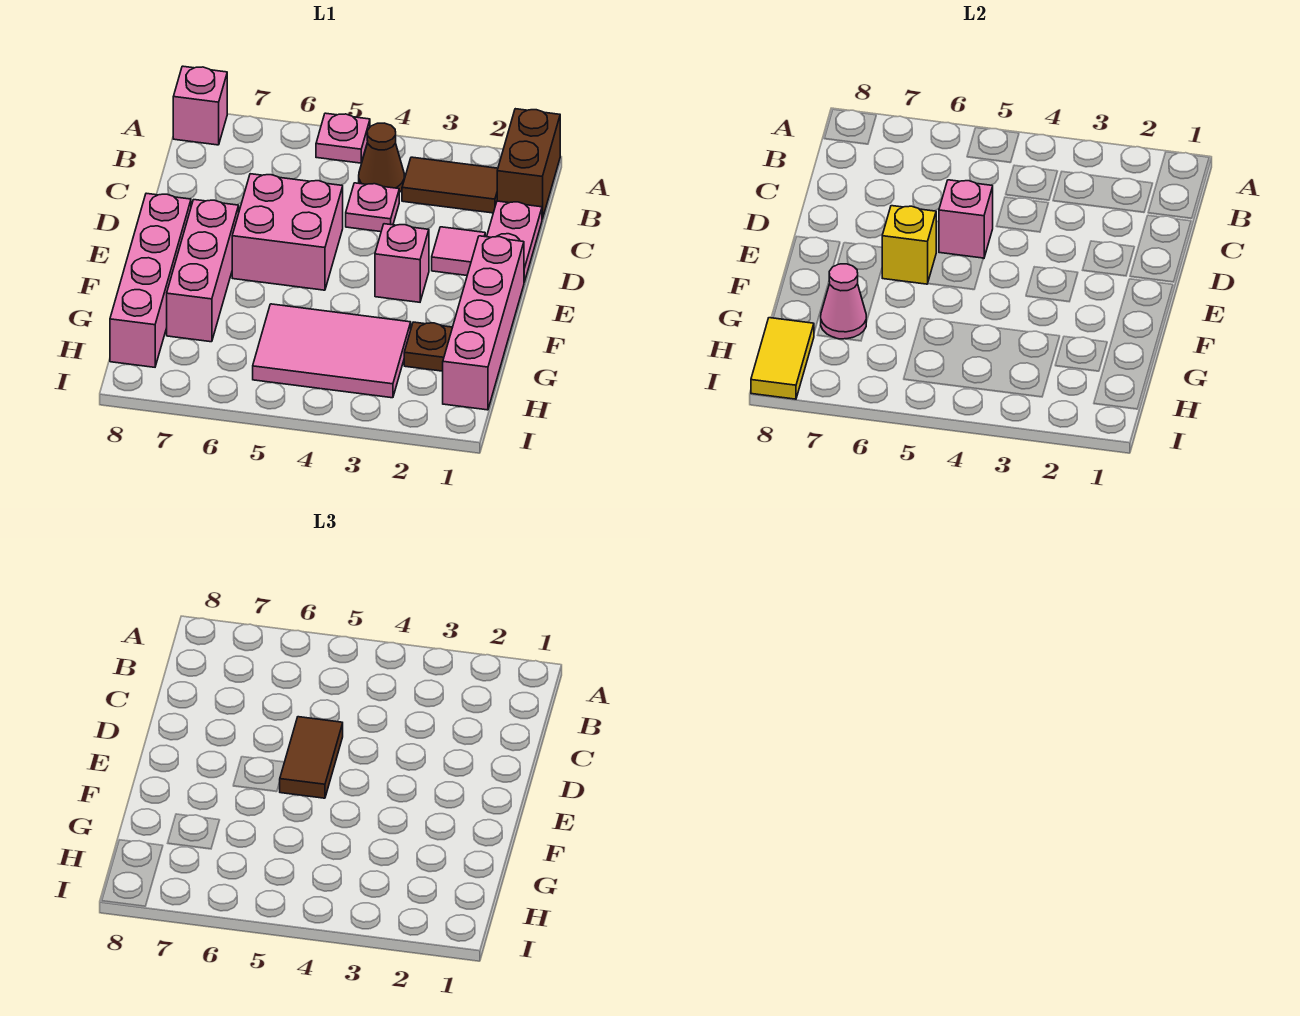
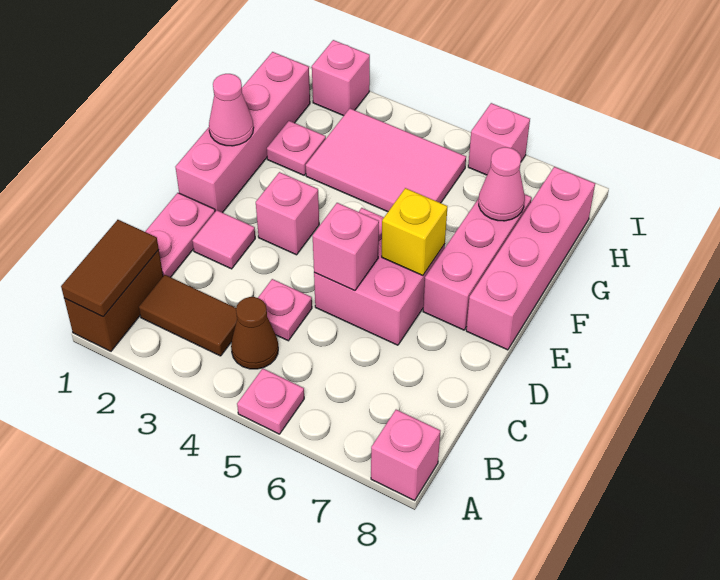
brown 1x2 tile [280,717,343,798] -> brown 1x2 tile moved to [61,220,159,317]
none -> pink 1x1 cone [209,74,254,146]
brown 1x1 plate [404,322,453,371] -> pink 1x1 plate [267,121,326,175]
yellow 1x2 tile [751,318,814,399] -> none
none -> pink 1x1 brick [312,40,370,116]
none -> pink 1x1 brick [468,103,530,175]

